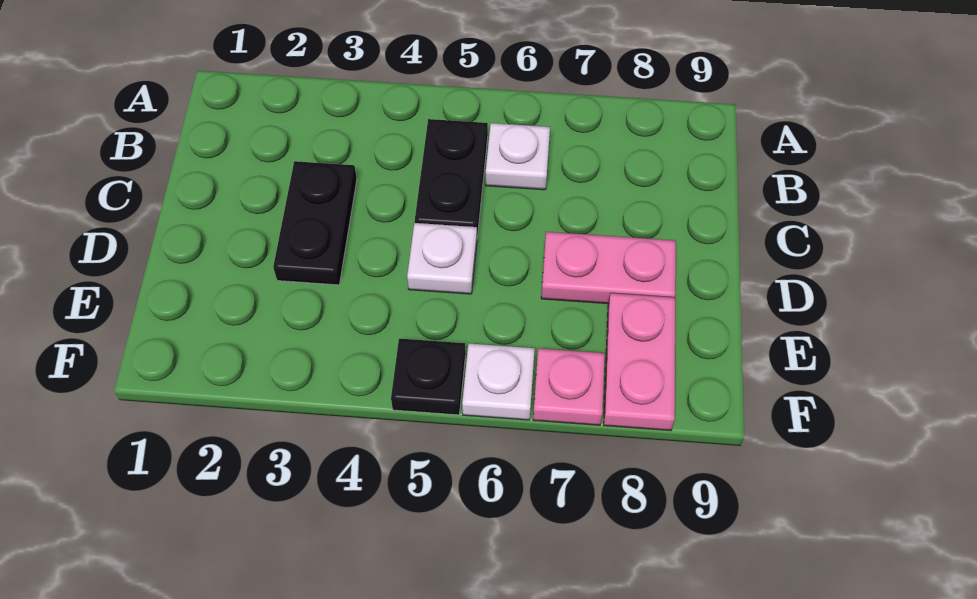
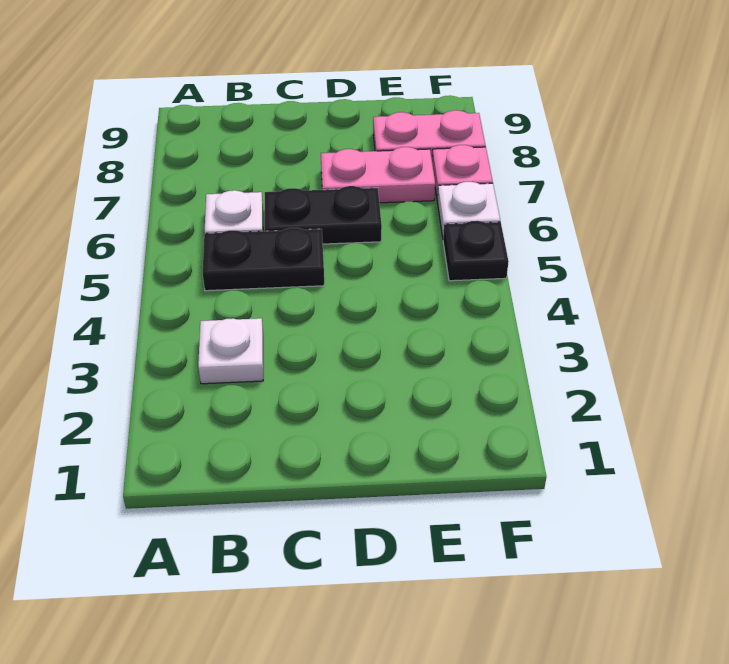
black 1x2 plate [273,161,357,285] -> black 1x2 plate moved to [265,186,382,244]
white 1x1 plate [407,223,477,294] -> white 1x1 plate moved to [198,318,263,384]
pink 1x2 plate [541,232,676,304] -> pink 1x2 plate turned to [321,147,435,203]

